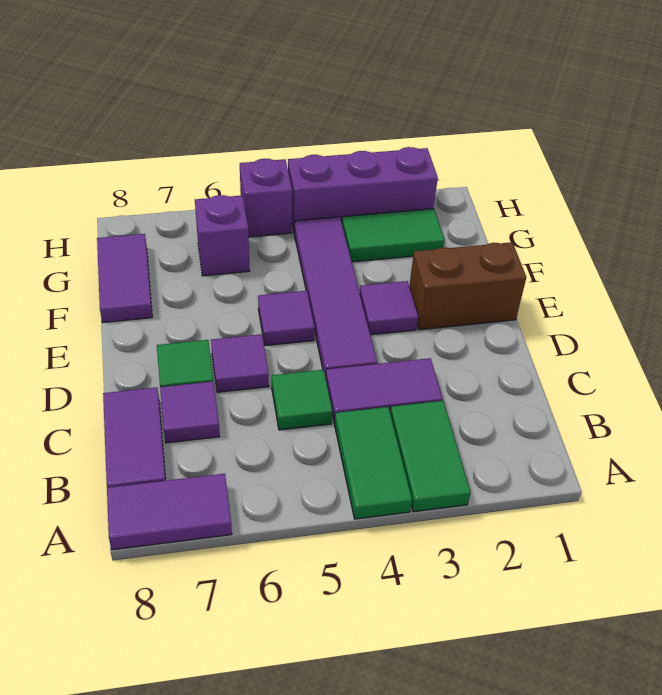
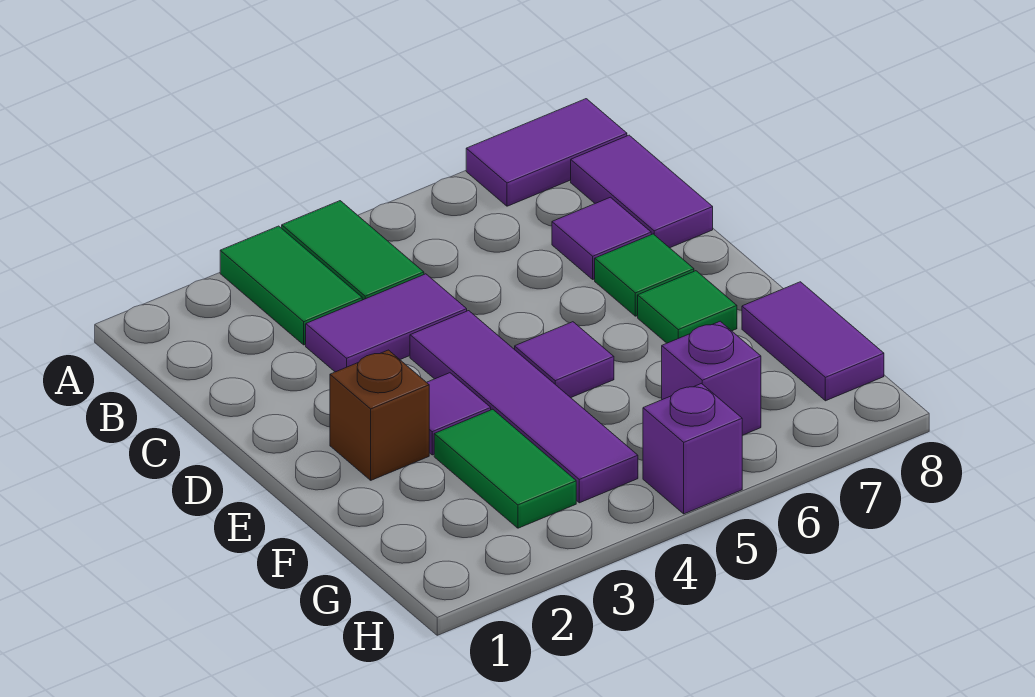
green 1x1 tile [272,370,332,430] -> green 1x1 tile moved to [638,271,737,343]
purple 1x1 tile [211,334,269,392] -> none
brown 1x2 brick [409,242,526,330] -> brown 1x1 brick [330,350,429,480]
green 1x2 tile [342,209,445,262] -> green 1x2 tile turned to [434,409,576,528]
purple 1x3 brick [288,147,438,231] -> none

